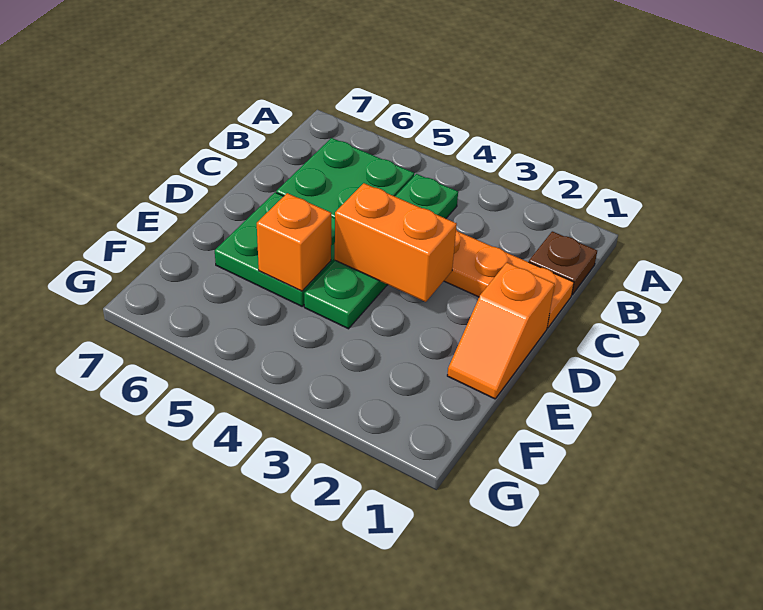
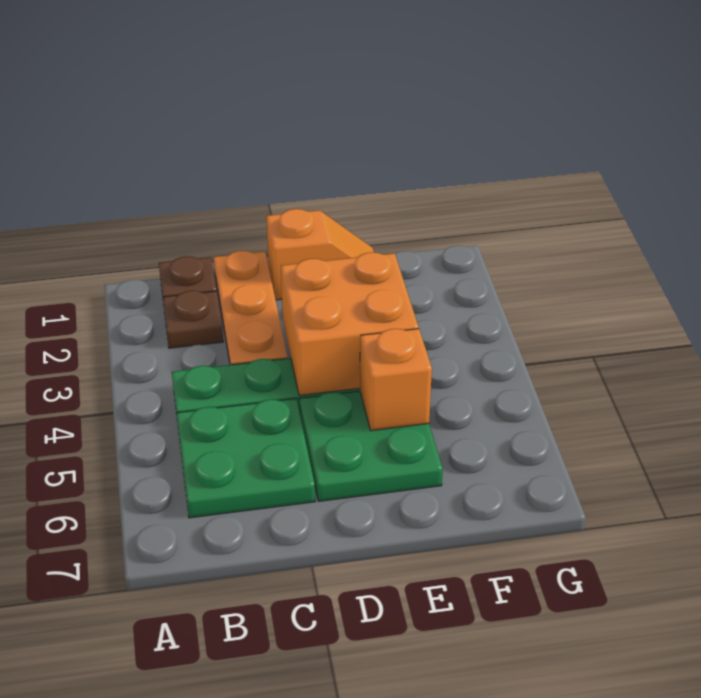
none -> brown 1x1 plate [163,291,223,348]
orange 1x2 brick [335,183,457,302] -> orange 2x2 brick [281,252,419,395]

